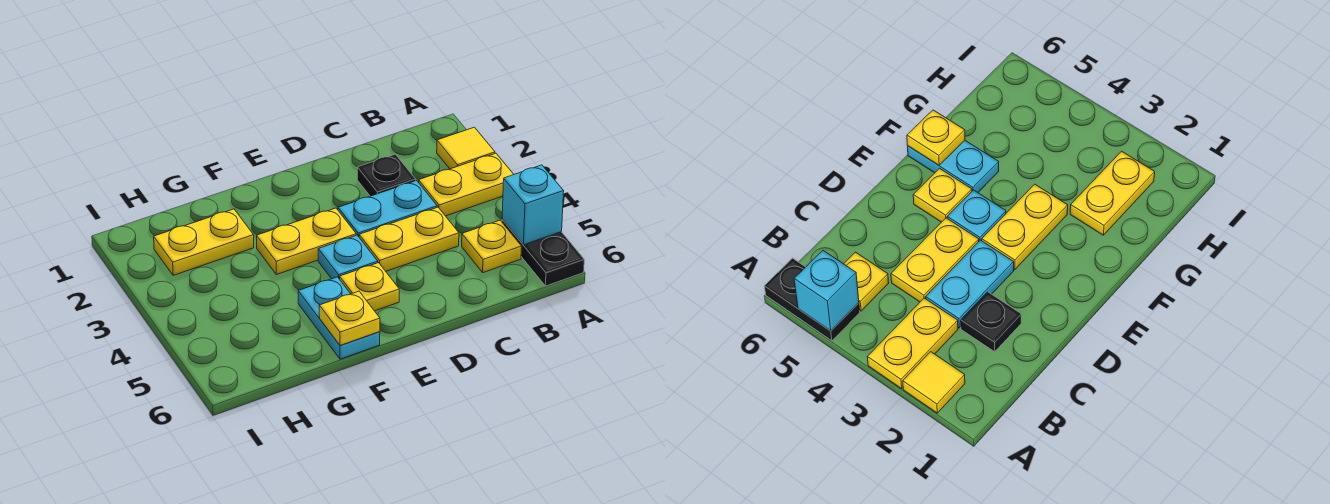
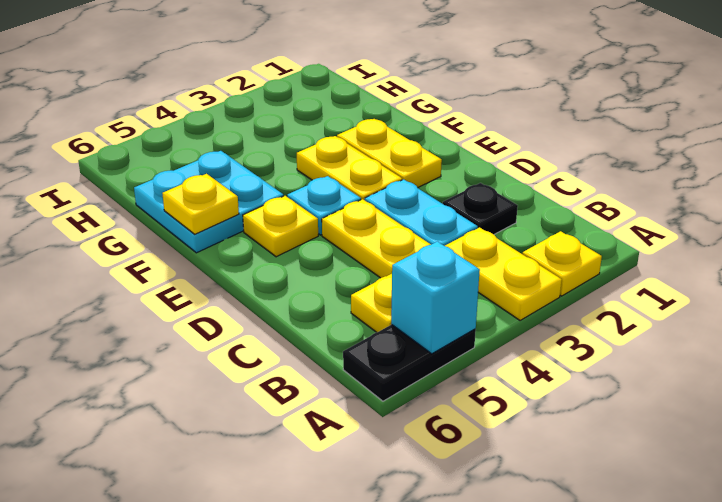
yellow 1x1 tile [437,127,495,169] -> yellow 1x1 plate [523,231,602,296]
cyan 1x2 plate [298,277,380,359] -> cyan 2x2 plate [134,151,284,253]
yellow 1x2 plate [154,209,254,275] -> yellow 1x2 plate moved to [337,119,442,187]

